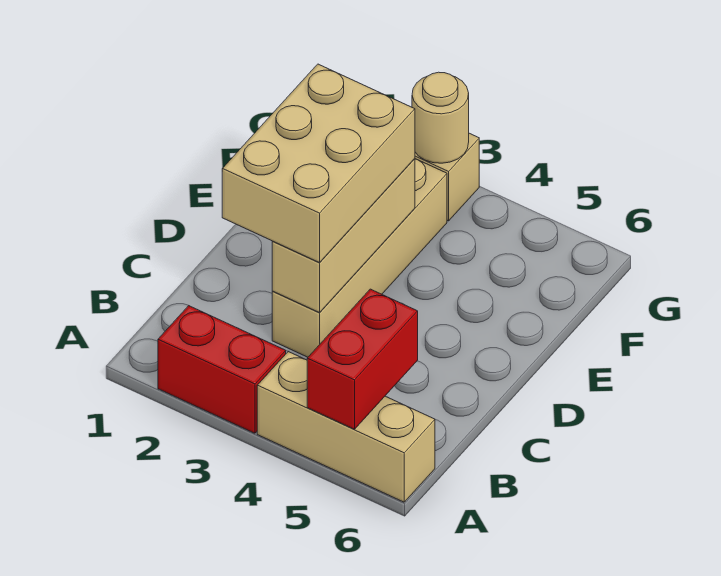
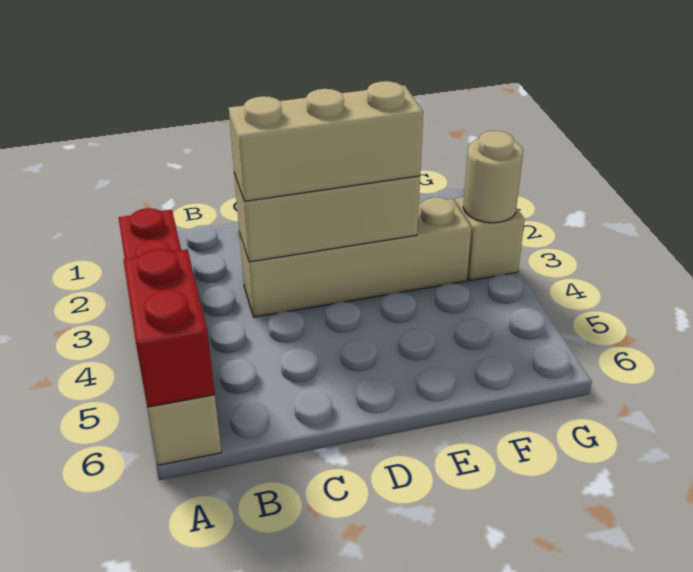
red 1x2 brick [307,289,418,429] -> red 1x2 brick turned to [123,249,215,407]
tan 2x3 brick [222,64,415,263] -> tan 1x3 brick [229,81,423,201]

